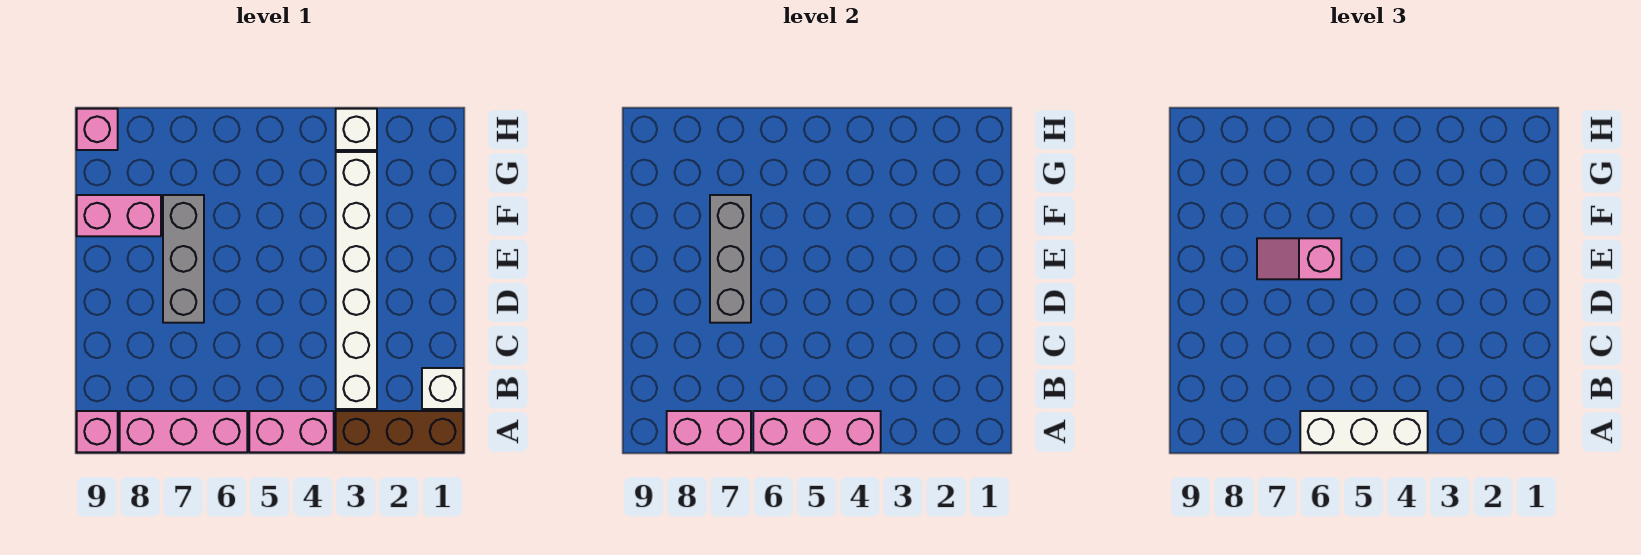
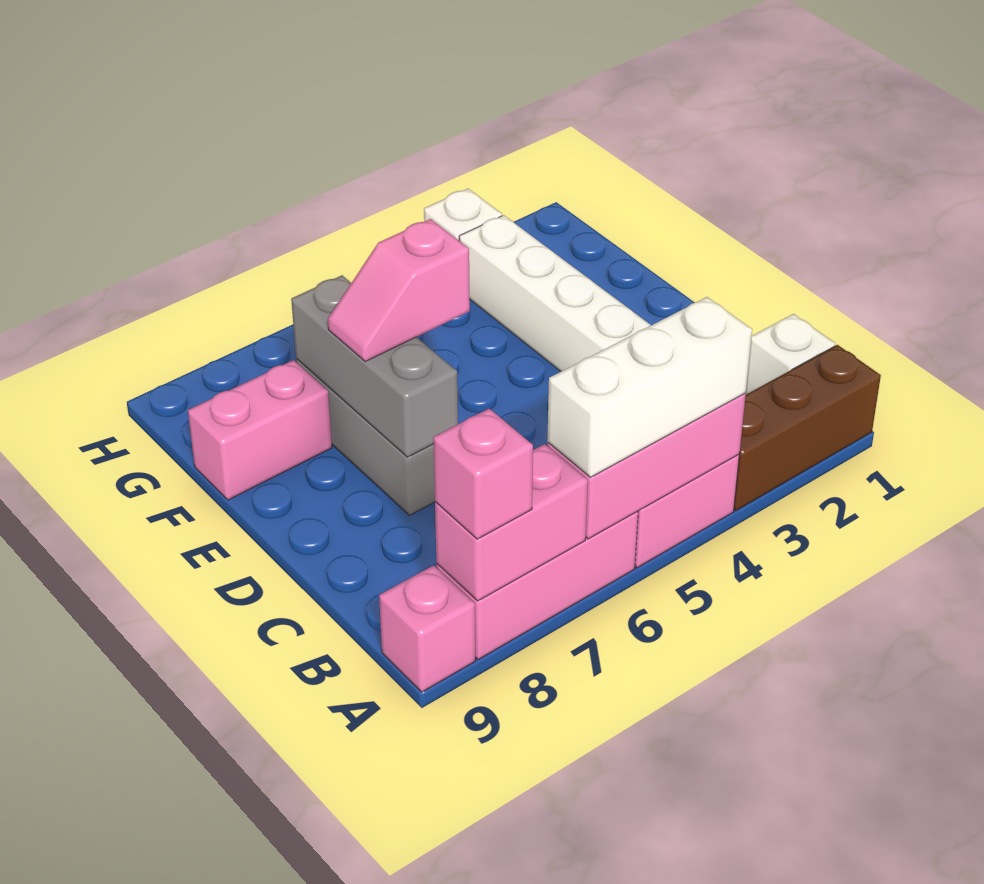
pink 1x1 brick [77,109,118,150] -> pink 1x1 brick moved to [433,409,533,539]

